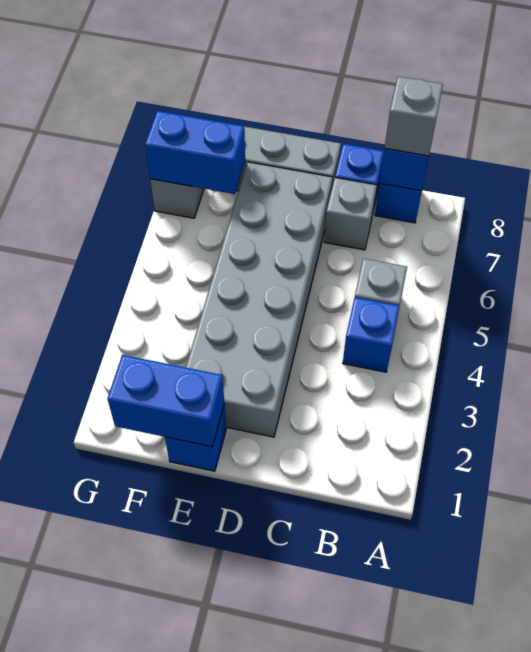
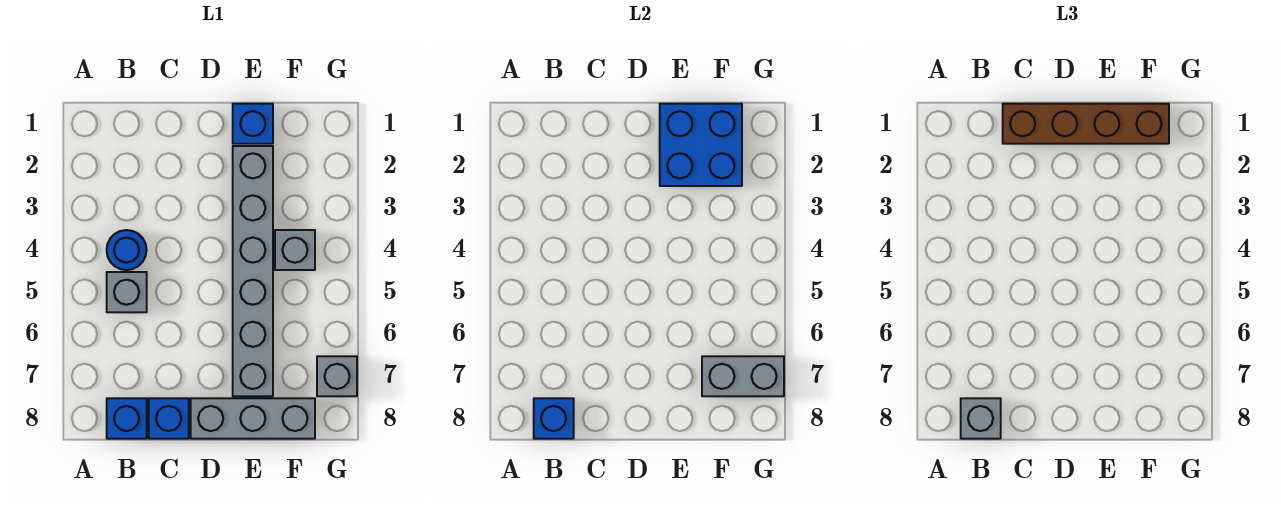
blue 1x1 brick [343,297,400,372] -> blue 1x1 round brick [107,230,147,270]
none -> brown 1x4 brick [1003,104,1169,144]
grey 1x1 brick [324,178,377,250] -> grey 1x1 brick moved to [275,230,315,270]
grey 2x6 brick [186,162,333,437] -> grey 1x6 brick [233,146,273,396]
blue 1x2 brick [108,355,224,447] -> blue 2x2 brick [660,104,742,186]
blue 1x2 brick [145,111,245,194] -> grey 1x2 brick [702,356,784,396]

